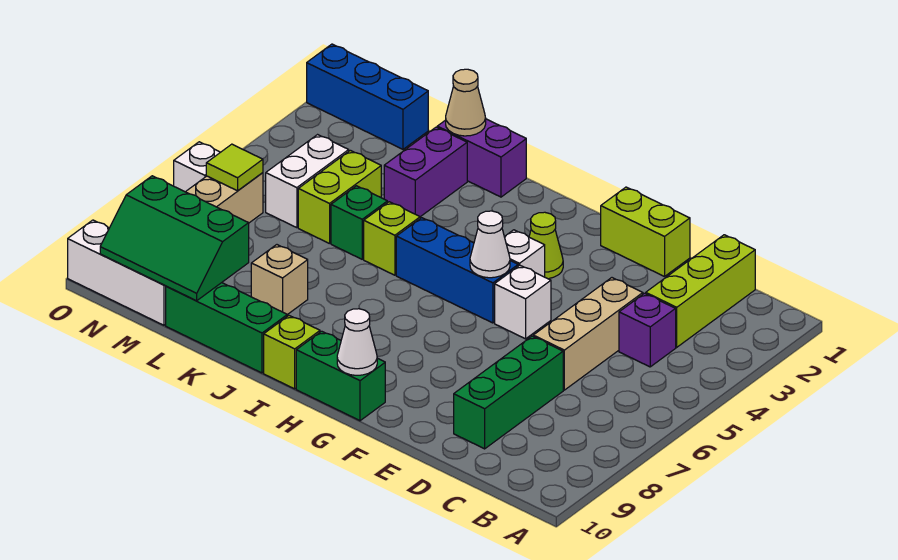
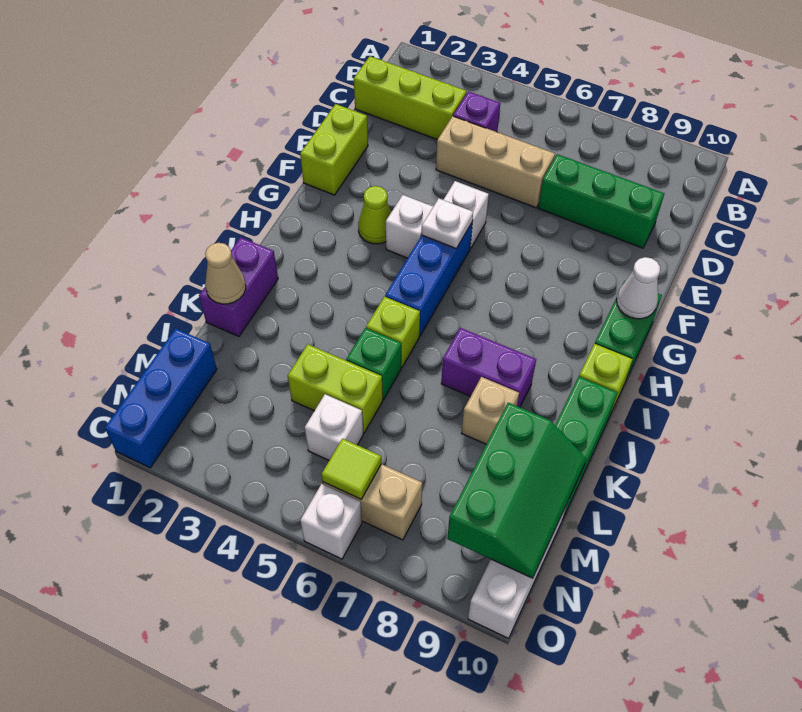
white 1x1 cone [470,211,510,278] -> white 1x1 plate [422,198,473,248]
purple 1x2 brick [384,127,467,217] -> purple 1x2 brick moved to [441,328,536,407]
white 1x2 brick [266,135,349,228] -> white 1x1 brick [305,394,363,460]

